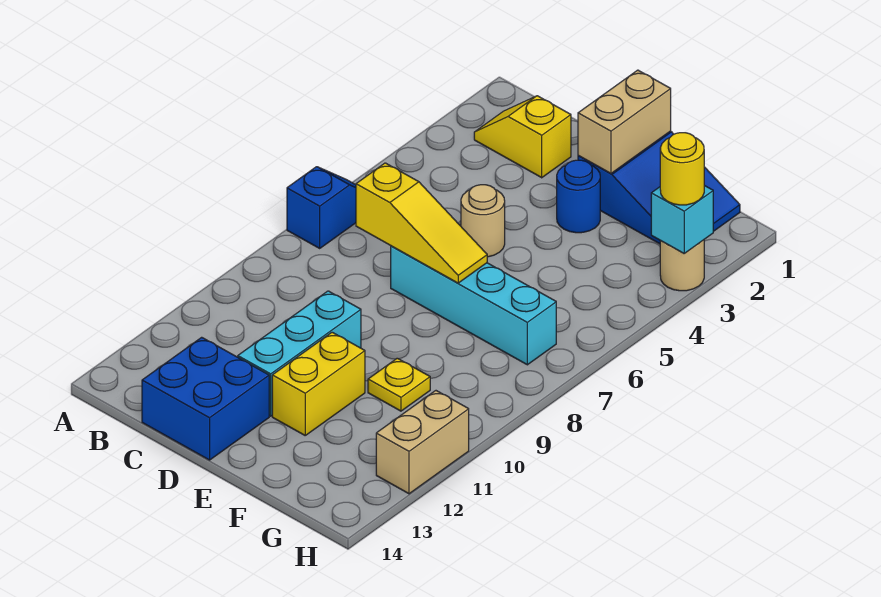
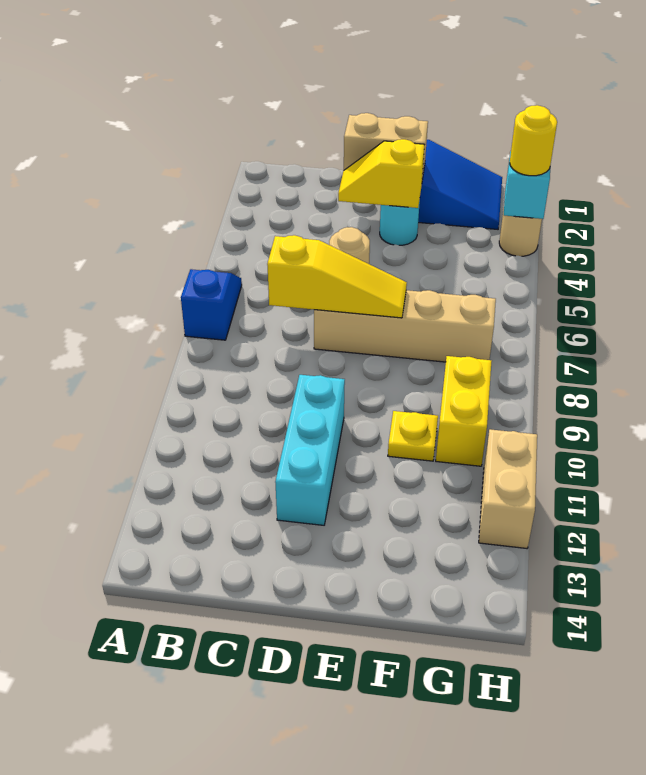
yellow 1x2 slope [474,96,571,178] -> yellow 1x2 slope moved to [338,139,424,208]
blue 2x2 brick [142,337,269,460] -> none
cyan 1x4 brick [391,246,556,365] -> tan 1x4 brick [314,290,496,362]
tan 1x2 brick [578,70,671,173] -> tan 1x2 brick turned to [344,113,428,179]
blue 1x1 round brick [557,160,600,233] -> cyan 1x1 round brick [380,200,420,245]
yellow 1x2 brick [272,332,365,435] -> yellow 1x2 brick moved to [436,356,491,466]

